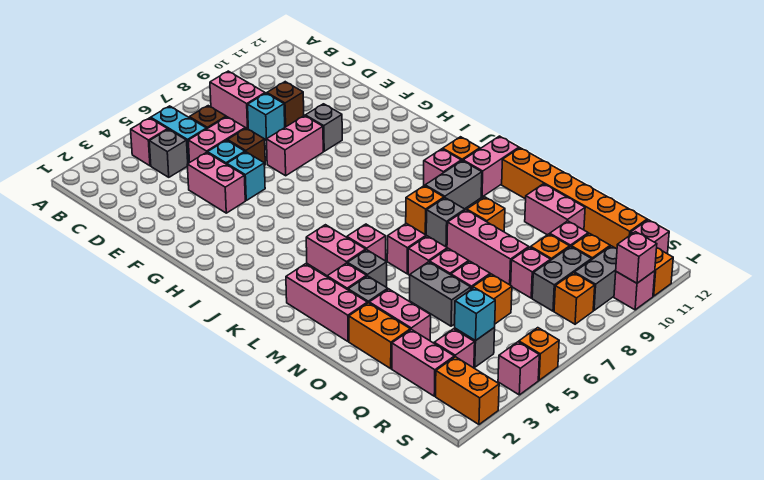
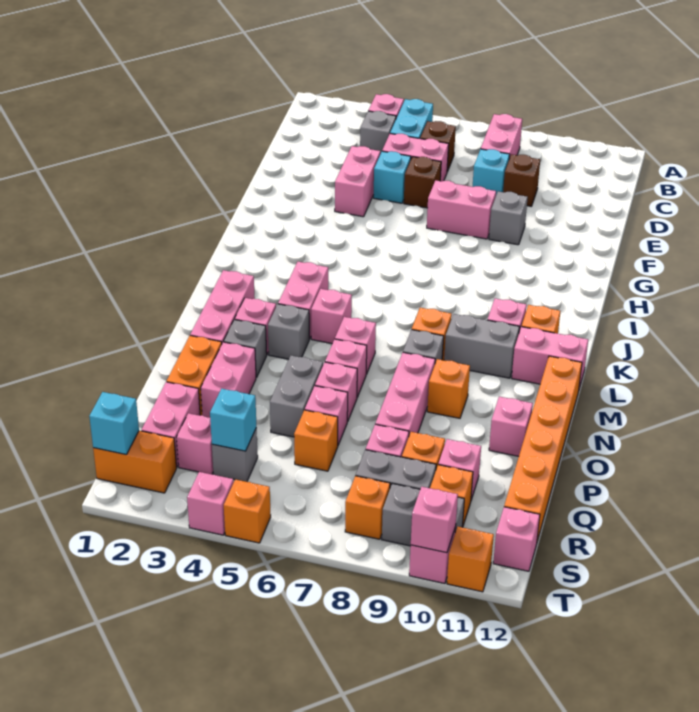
cyan 1x1 brick [227,152,265,200] -> cyan 1x1 brick moved to [89,392,139,455]
pink 1x2 brick [525,184,585,235] -> pink 1x1 brick [489,397,533,456]
orange 1x2 brick [436,357,499,424] -> orange 1x2 brick turned to [93,431,177,493]

